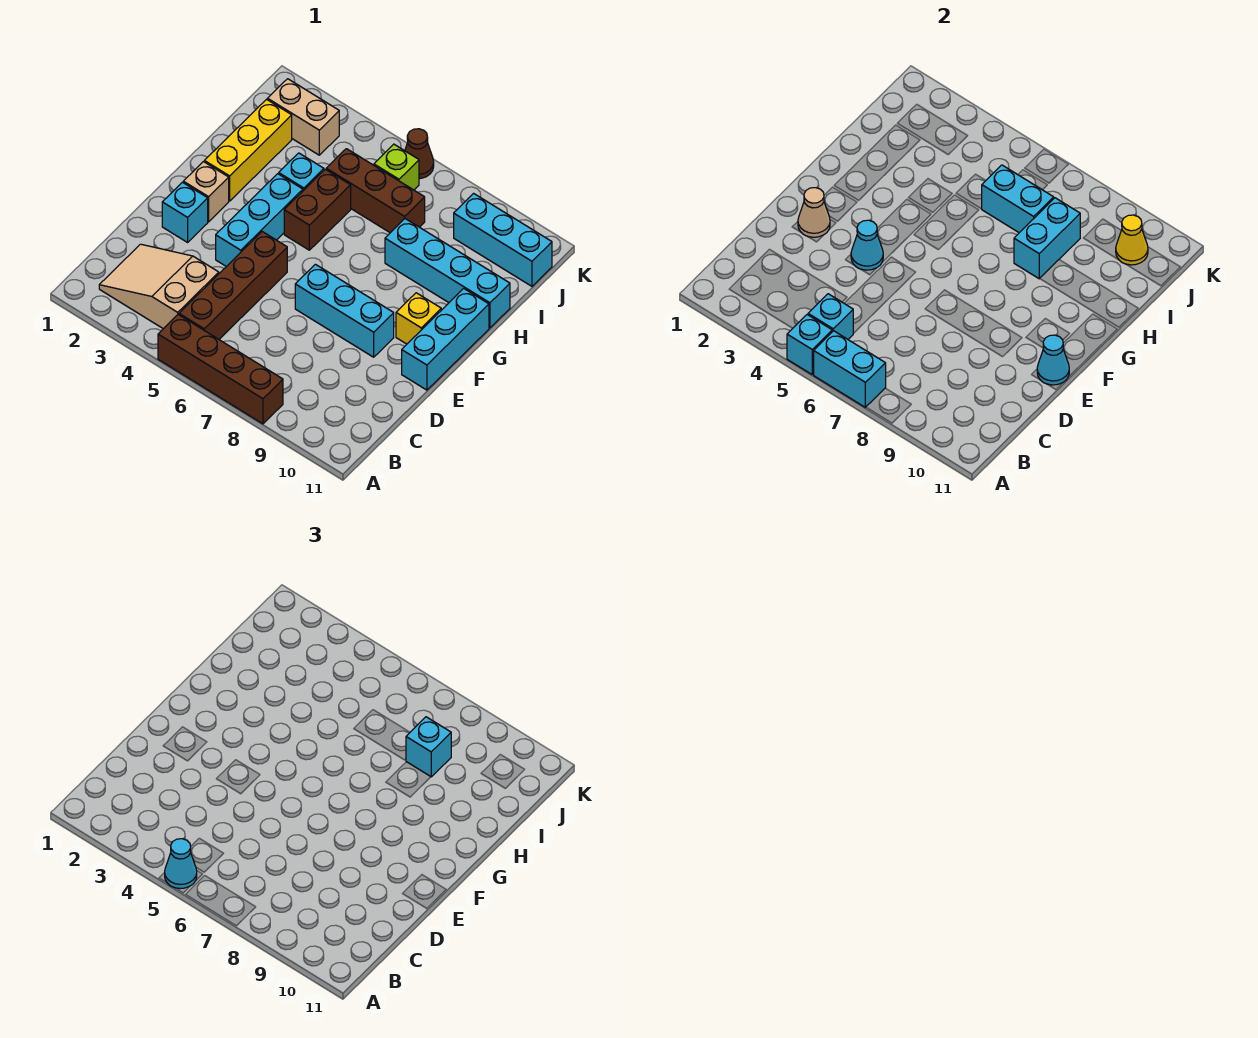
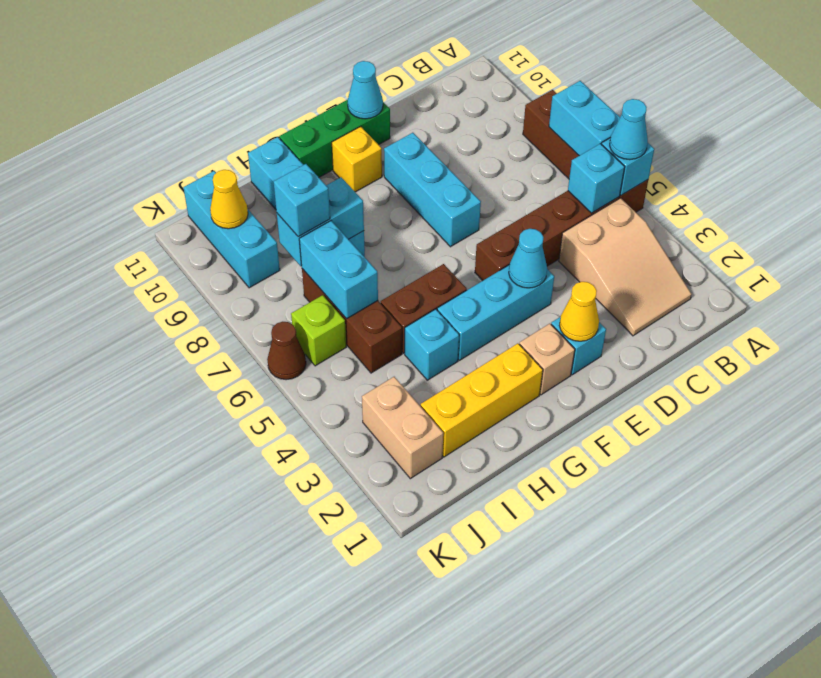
tan 1x1 cone [798,188,830,237] -> yellow 1x1 cone [560,282,599,341]
cyan 1x3 brick [402,289,489,390] -> green 1x3 brick [279,100,390,177]

